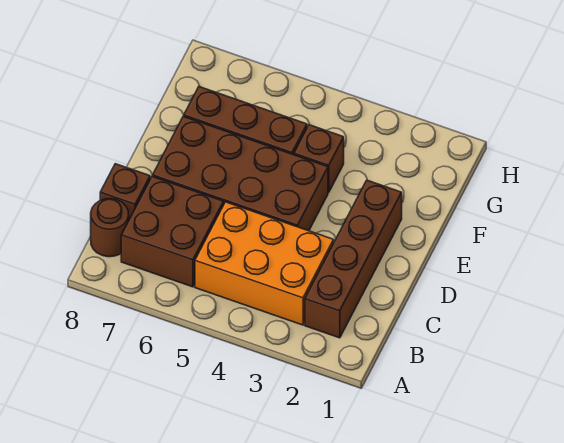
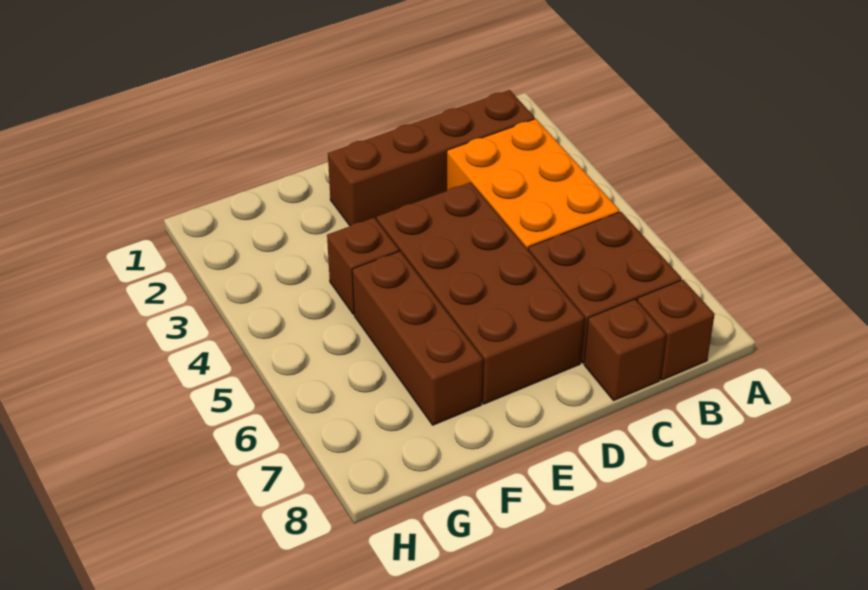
brown 1x1 round brick [91,199,129,257] -> brown 1x1 brick [637,280,715,380]

